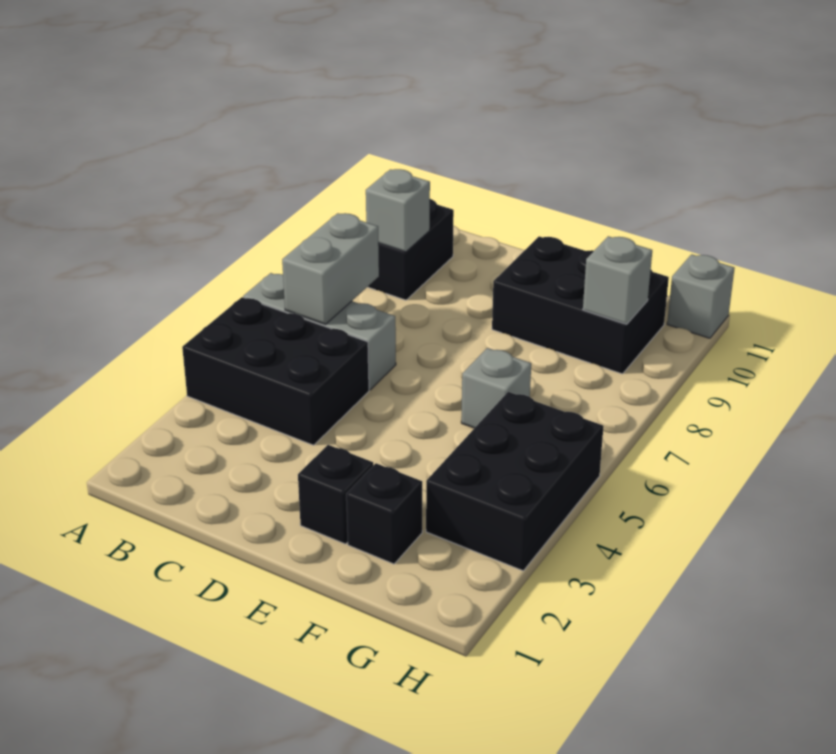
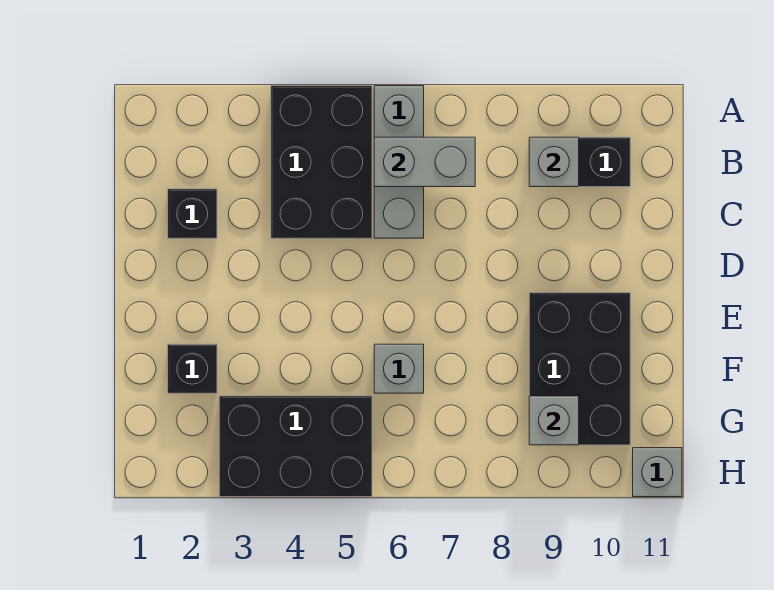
black 1x1 brick [298,445,373,544] -> black 1x1 brick moved to [168,189,217,238]

